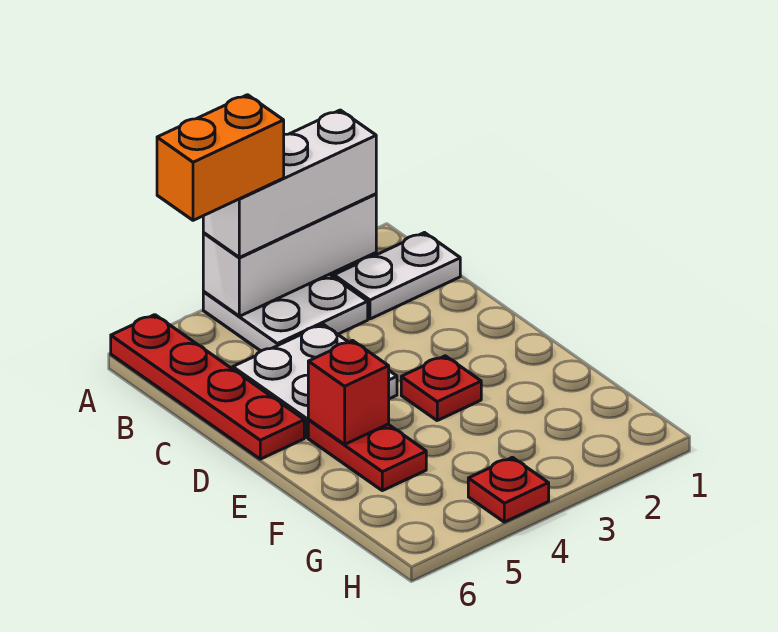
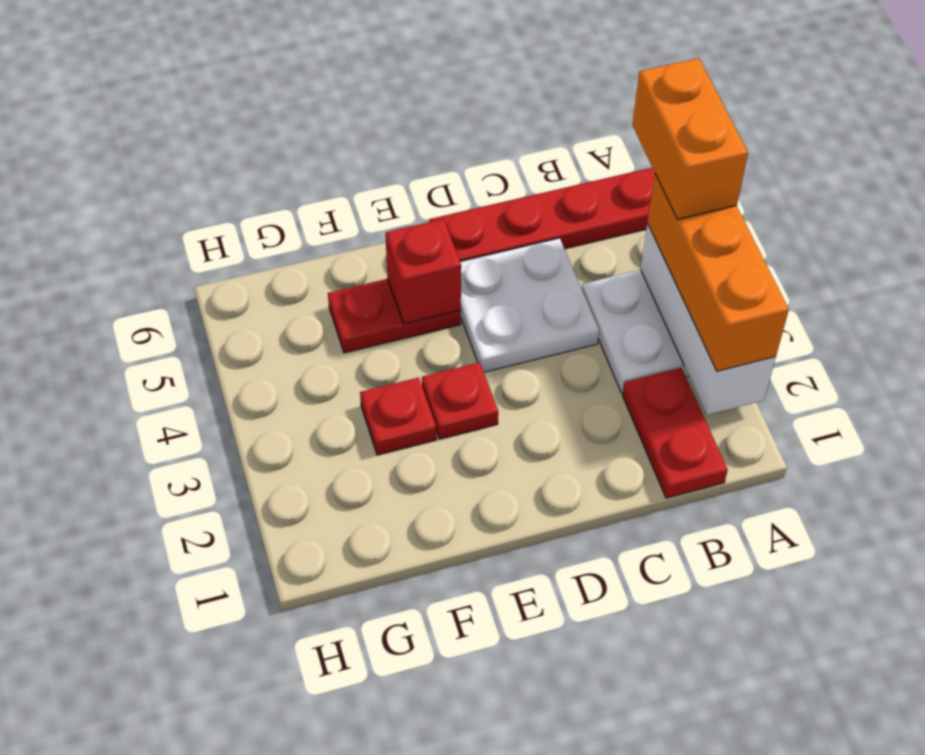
white 1x3 brick [203,110,376,257] -> orange 1x3 brick [648,174,789,371]
white 1x2 plate [334,233,460,319] -> red 1x2 plate [622,368,728,498]
red 1x1 plate [468,457,549,522] -> red 1x1 plate moved to [360,377,436,455]

